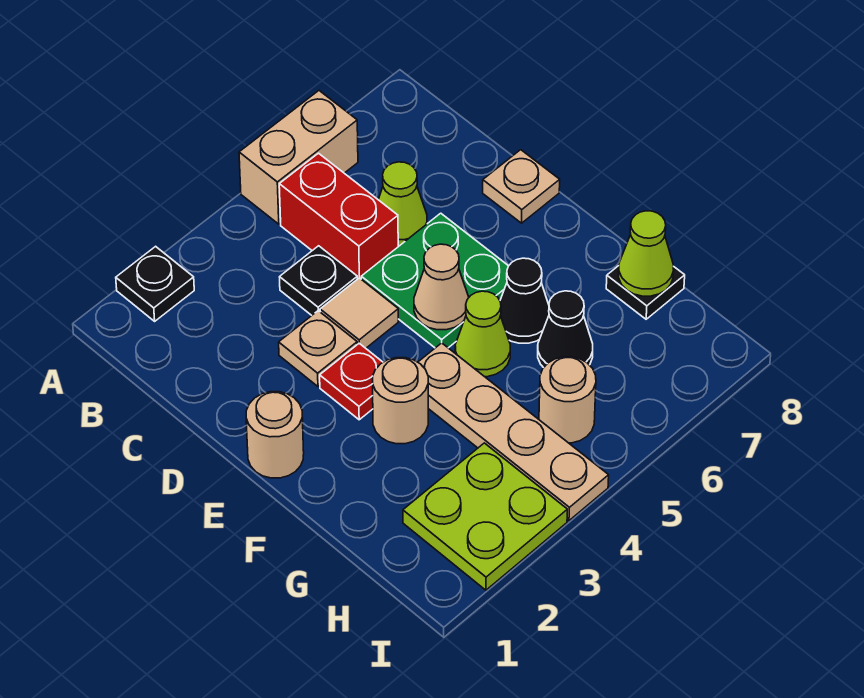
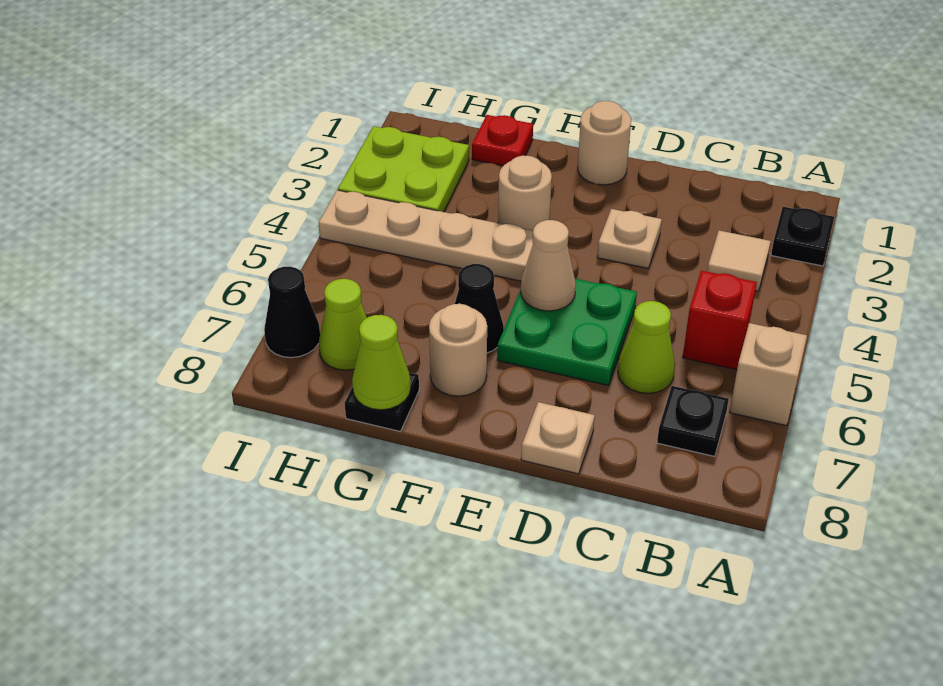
tan 1x2 brick [239,91,358,224] -> tan 1x1 brick [730,323,807,426]
red 1x2 brick [279,153,398,279] -> red 1x1 brick [683,271,757,370]
black 1x1 plate [280,246,357,315] -> black 1x1 plate moved to [657,386,729,456]
tan 1x1 tile [320,278,398,348] -> tan 1x1 tile moved to [707,231,771,291]
red 1x1 plate [320,343,383,420] -> red 1x1 plate moved to [472,115,533,166]
lime 1x1 cone [455,291,510,377] -> lime 1x1 cone moved to [319,279,367,370]
black 1x1 cone [538,291,593,368] -> black 1x1 cone moved to [264,267,320,358]
tan 1x1 round brick [539,357,596,443] -> tan 1x1 round brick moved to [429,304,487,396]

